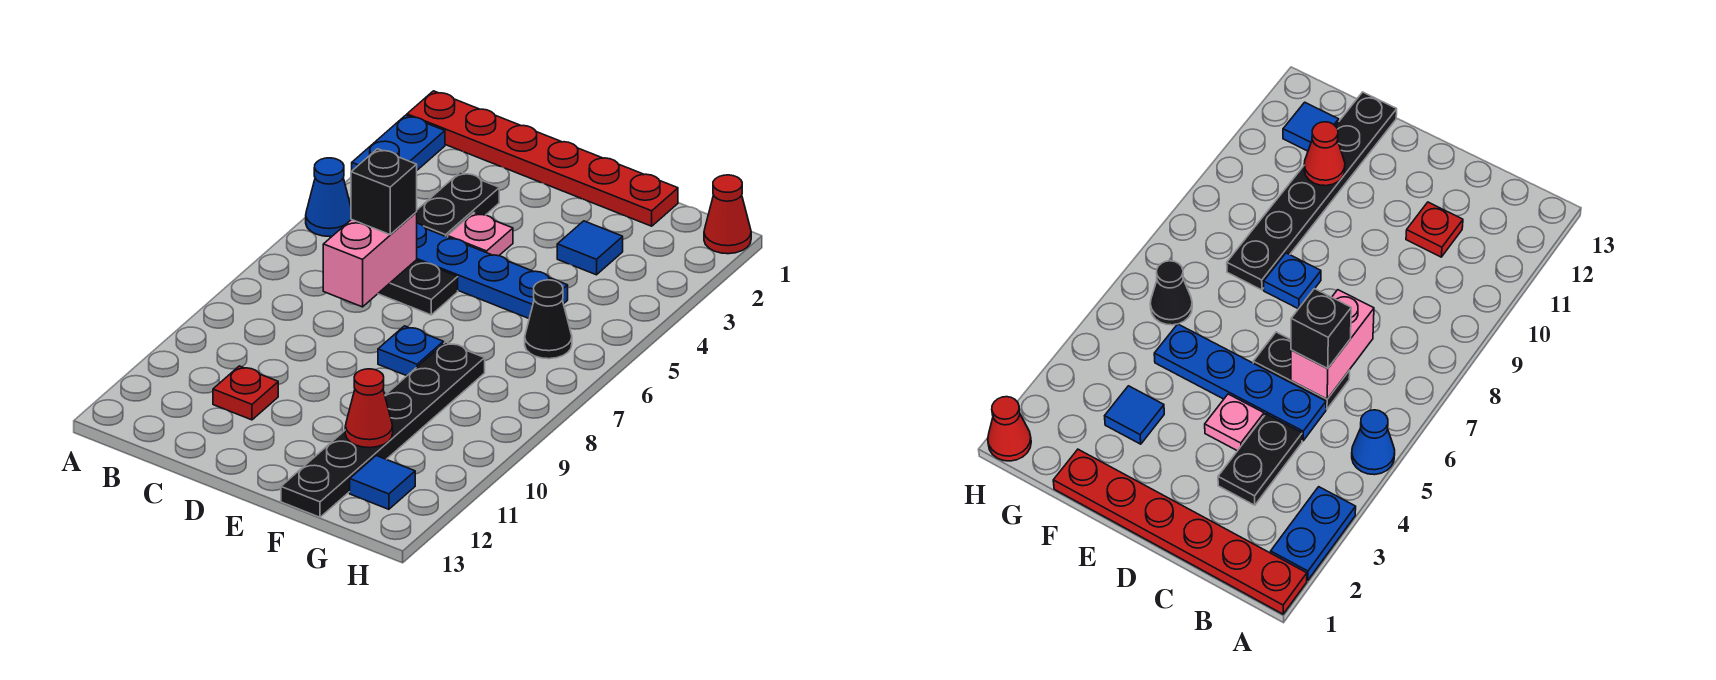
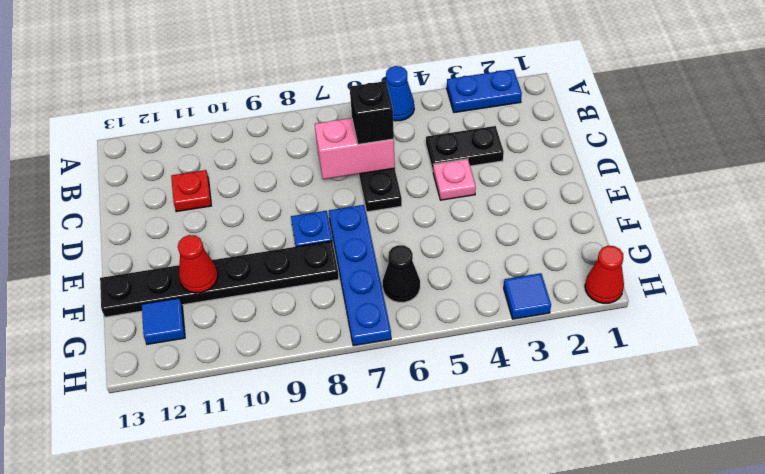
red 1x6 plate [407,91,678,226] -> none
blue 1x4 plate [417,223,568,318] -> blue 1x4 plate moved to [329,205,391,346]
blue 1x1 tile [557,221,623,275] -> blue 1x1 tile moved to [504,273,551,319]

